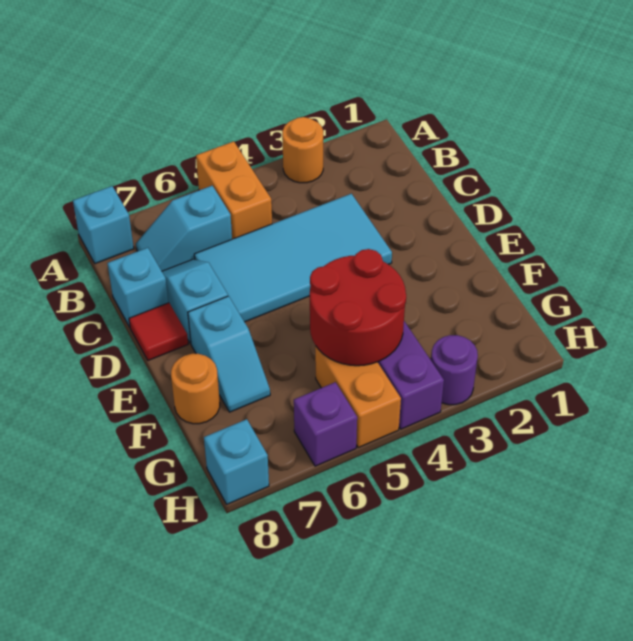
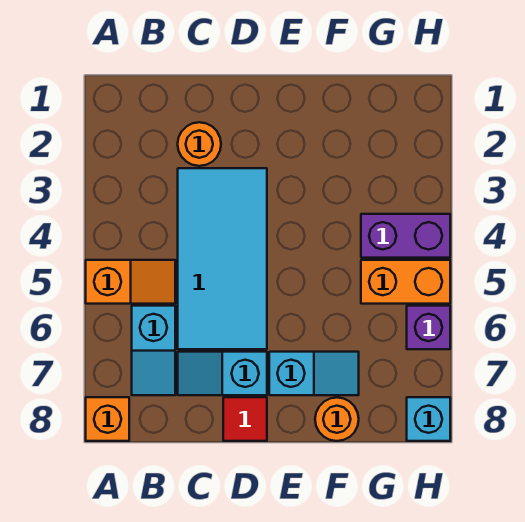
orange 1x1 round brick [282,117,323,183] -> orange 1x1 round brick moved to [178,122,221,166]
orange 1x2 brick [196,141,272,239] -> orange 1x2 slope [86,260,175,304]
cyan 1x1 brick [73,186,134,264] -> orange 1x1 brick [86,397,129,441]
cyan 1x1 brick [107,248,169,327] -> none
red 2x2 round brick [310,249,406,366] -> none
purple 1x1 round brick [431,335,478,405] -> none

